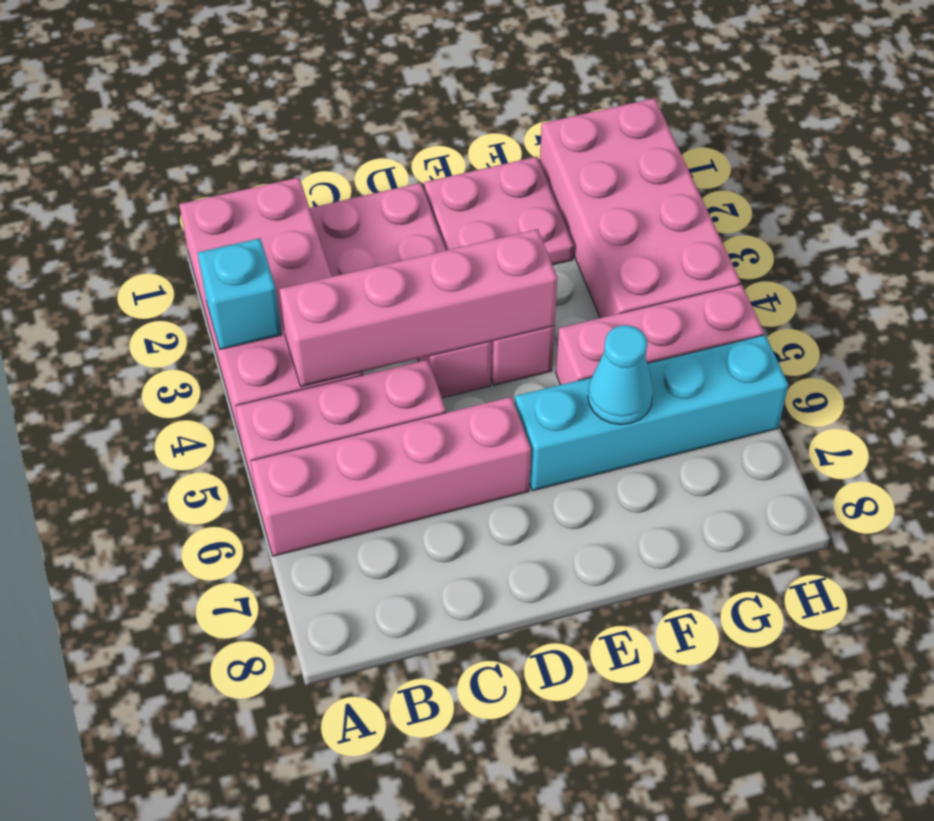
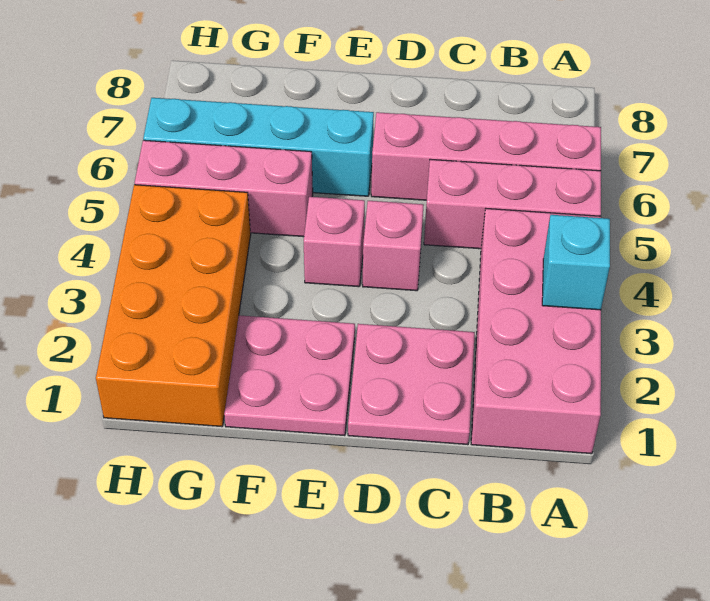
pink 1x4 brick [279,229,558,387] -> none
cyan 1x1 cone [588,325,653,425] -> none
pink 2x4 brick [540,98,741,318] -> orange 2x4 brick [96,185,251,427]

